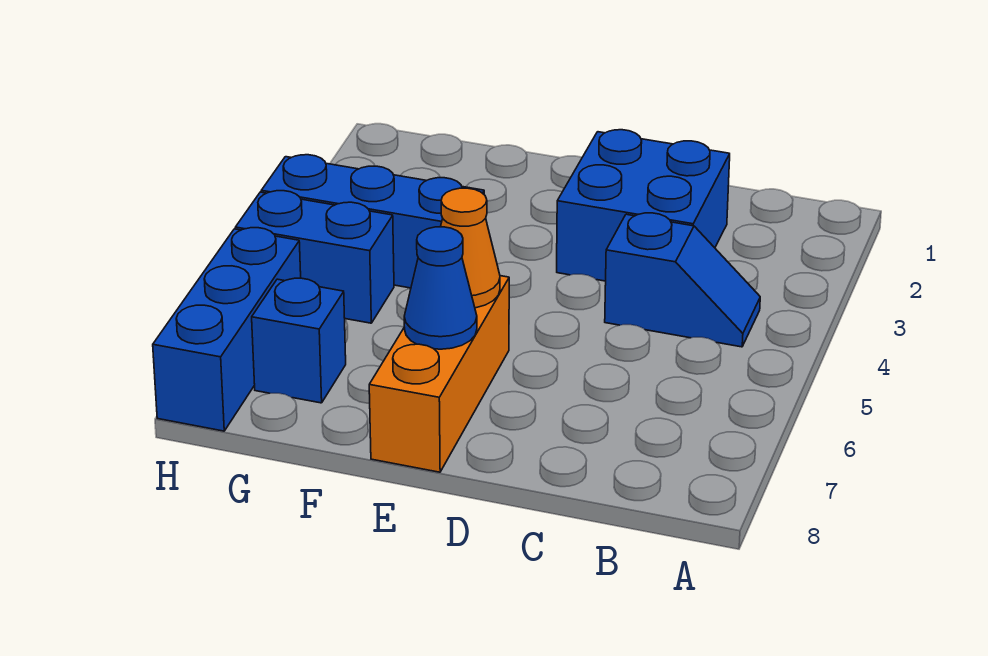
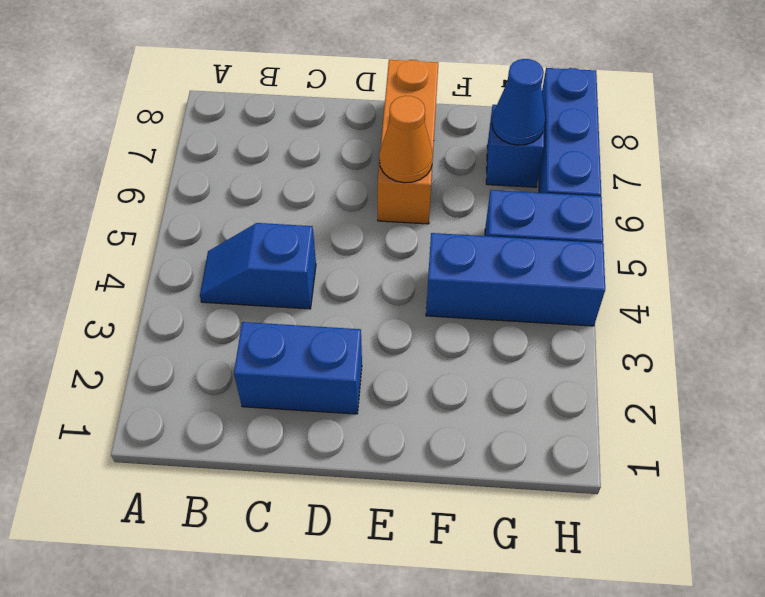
blue 2x2 brick [557,130,730,281] -> blue 1x2 brick [234,322,362,414]
blue 1x1 cone [404,227,477,349] -> blue 1x1 cone moved to [492,59,545,145]

